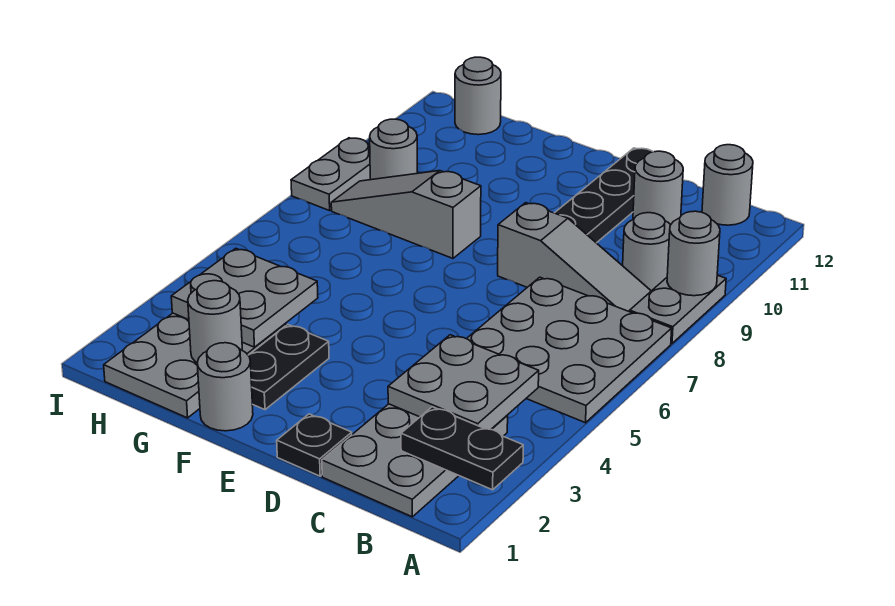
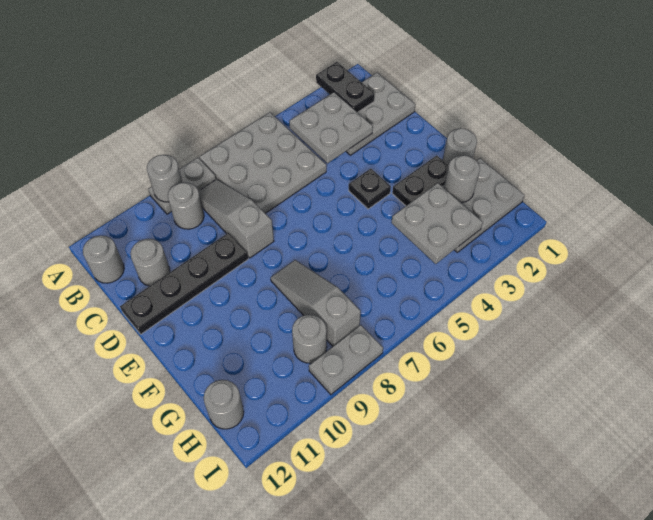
black 1x1 plate [277,414,352,476] -> black 1x1 plate moved to [349,169,391,209]
grey 1x3 slope [331,171,481,258] -> grey 1x3 slope turned to [271,260,361,346]

